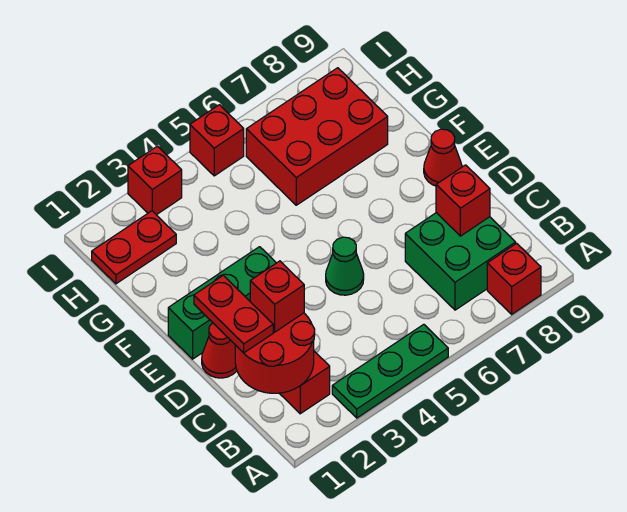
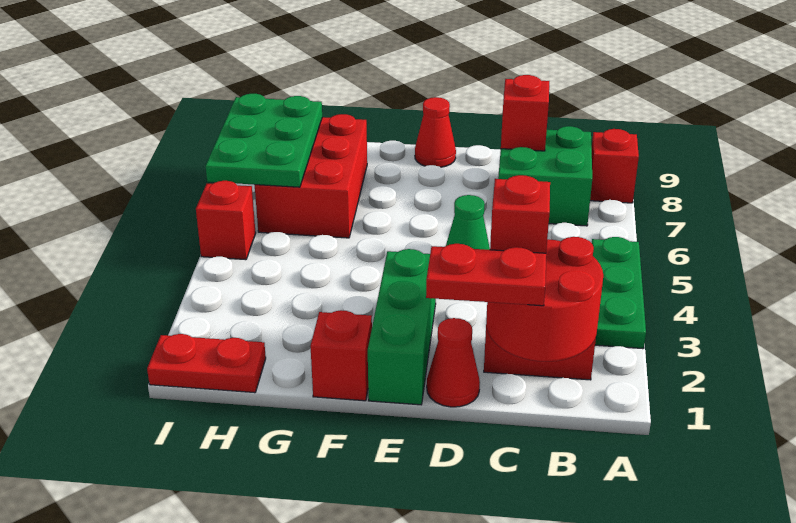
red 1x2 plate [92,211,176,284] -> red 1x2 plate turned to [147,334,266,393]
none -> green 2x3 plate [205,94,322,187]
red 1x1 brick [128,146,182,215] -> red 1x1 brick moved to [310,310,372,401]

